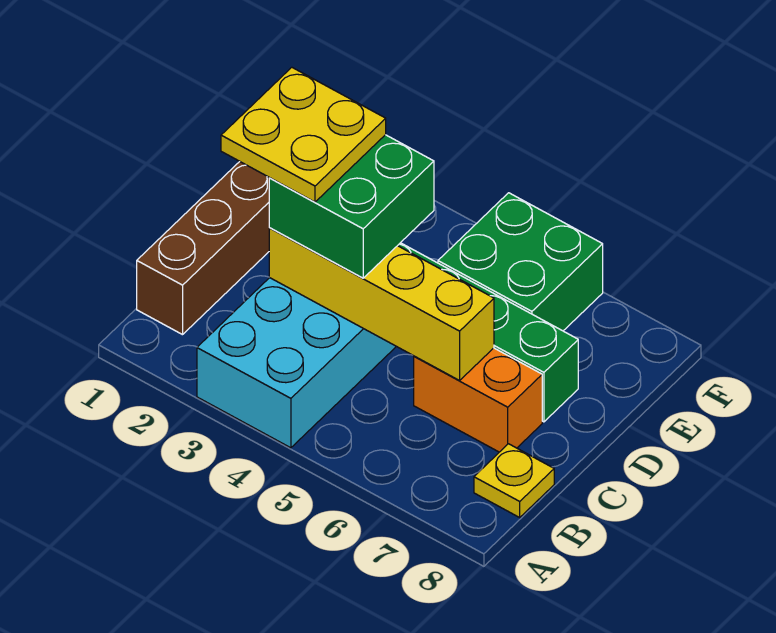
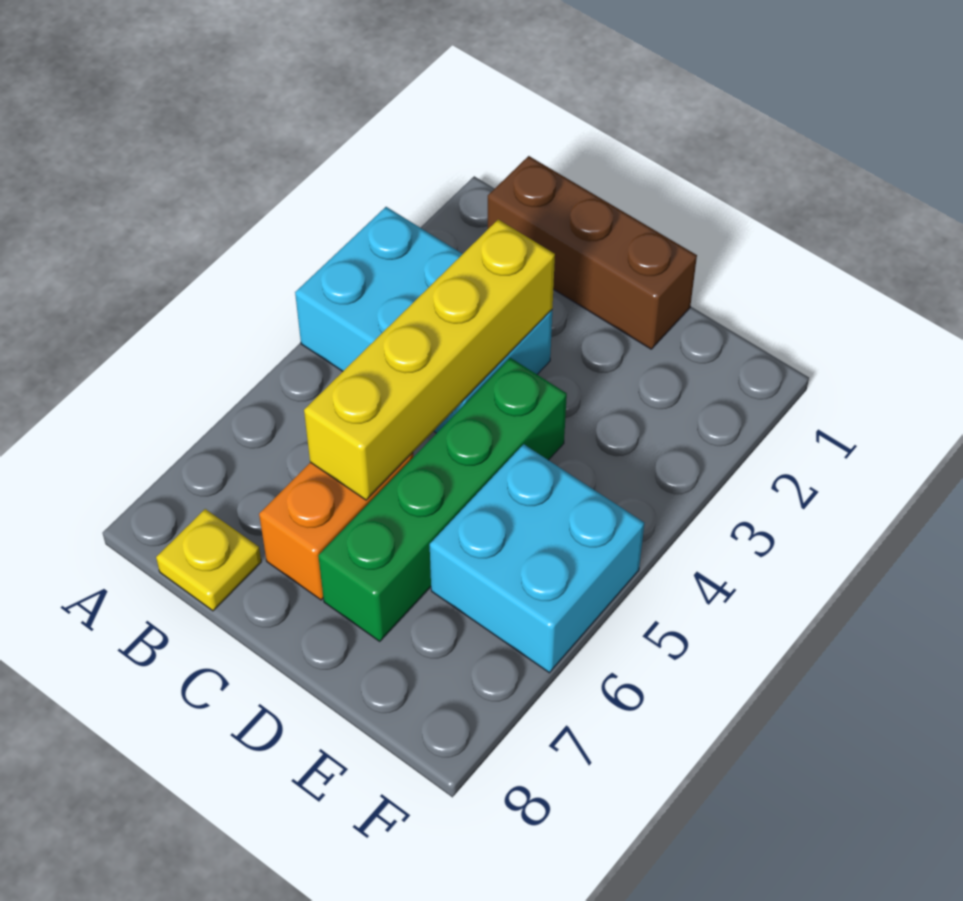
yellow 2x2 plate [221,67,386,202] -> none
green 2x2 brick [269,135,434,278] -> none
green 2x2 brick [438,193,603,331] -> cyan 2x2 brick [430,444,644,673]

